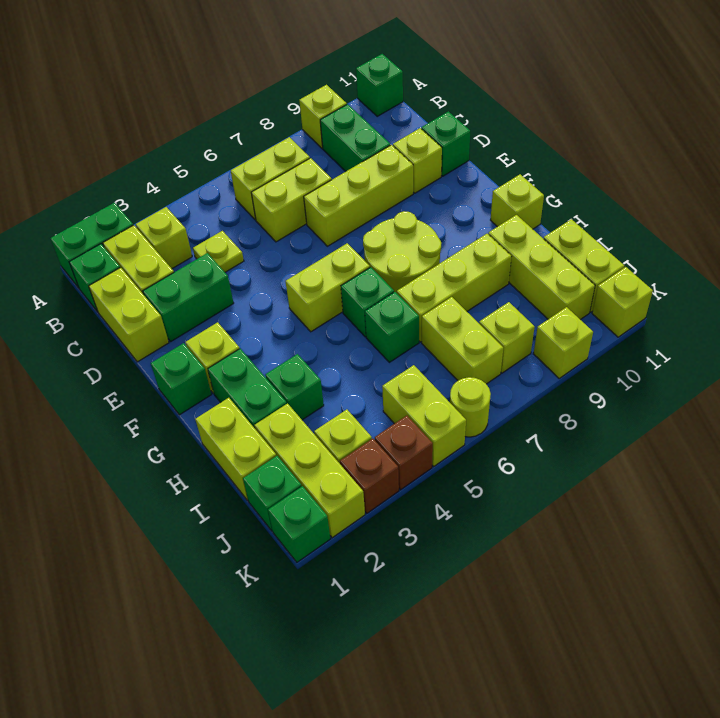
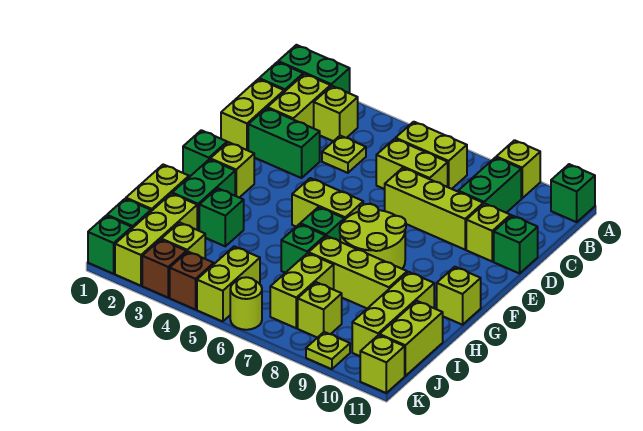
lime 1x1 brick [534,307,593,378] -> lime 1x1 plate [306,332,350,369]

